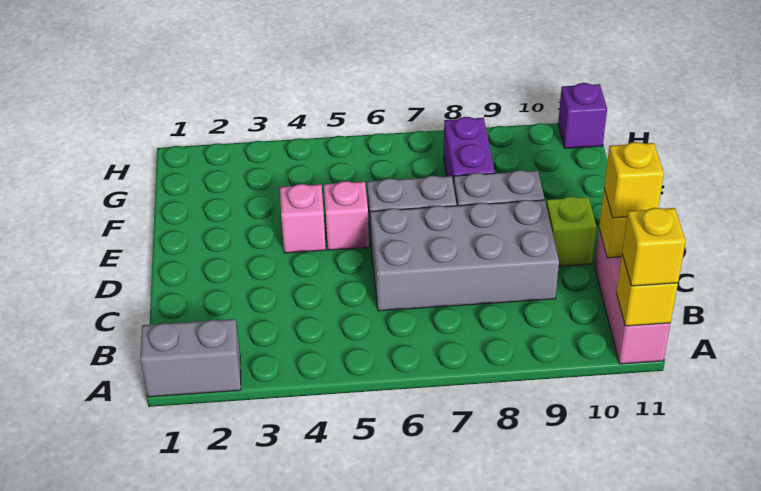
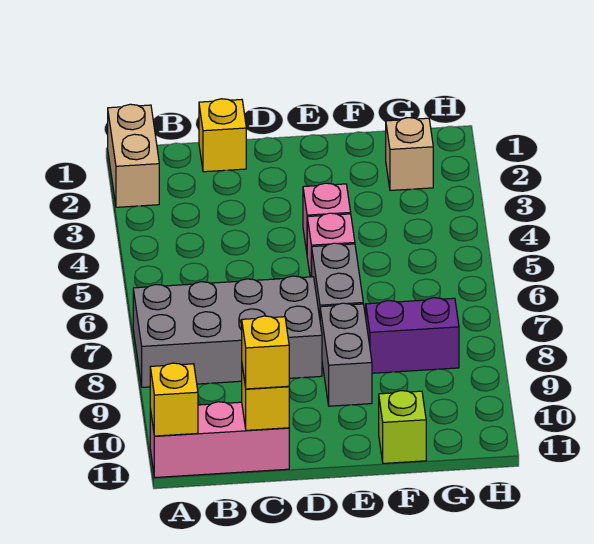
grey 1x2 brick [140,319,241,397] -> tan 1x2 brick [108,104,159,207]
yellow 1x1 brick [622,208,686,286] -> yellow 1x1 brick moved to [199,99,246,172]
grey 2x4 brick [370,200,559,311] -> grey 2x4 brick turned to [133,276,322,387]
lime 1x1 brick [546,197,596,266] -> lime 1x1 brick moved to [379,391,426,463]
none -> tan 1x1 brick [386,118,433,190]
purple 1x1 brick [558,83,607,148] -> none

